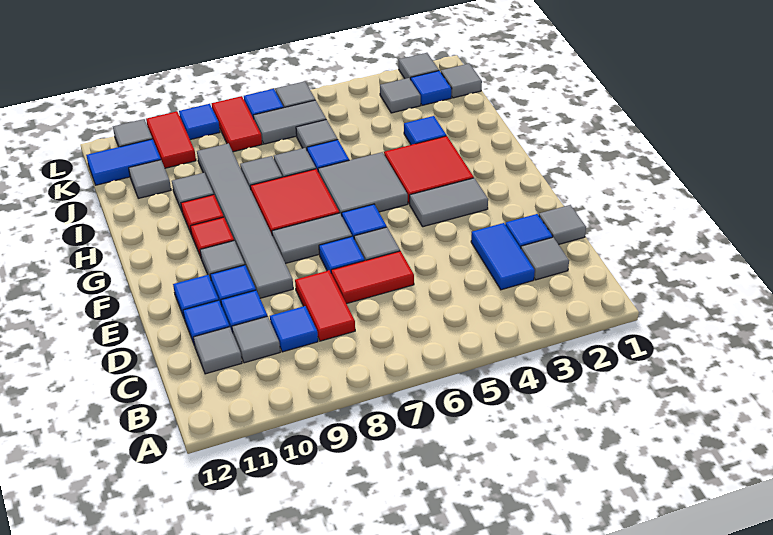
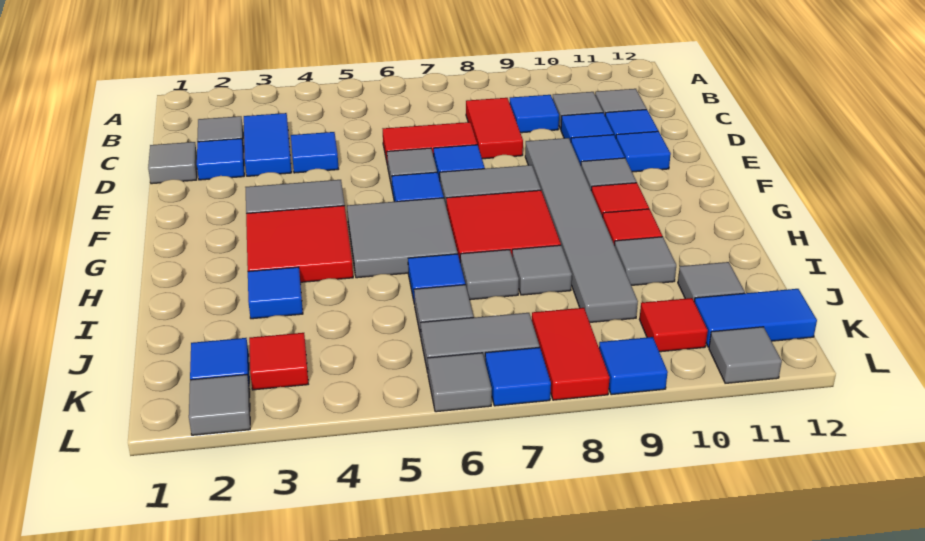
none -> blue 1x1 tile [291,132,339,173]
grey 1x1 tile [441,64,482,98] -> none
grey 1x1 tile [380,78,421,113] -> red 1x1 tile [249,333,308,390]
red 1x2 tile [146,111,196,168] -> red 1x1 tile [640,298,708,352]

